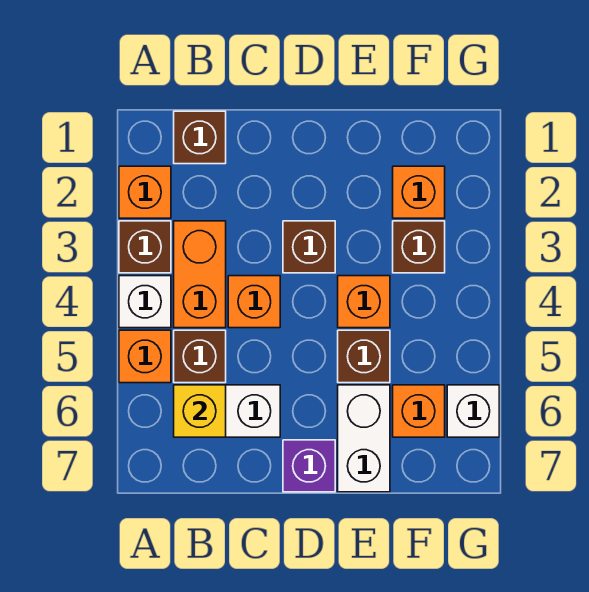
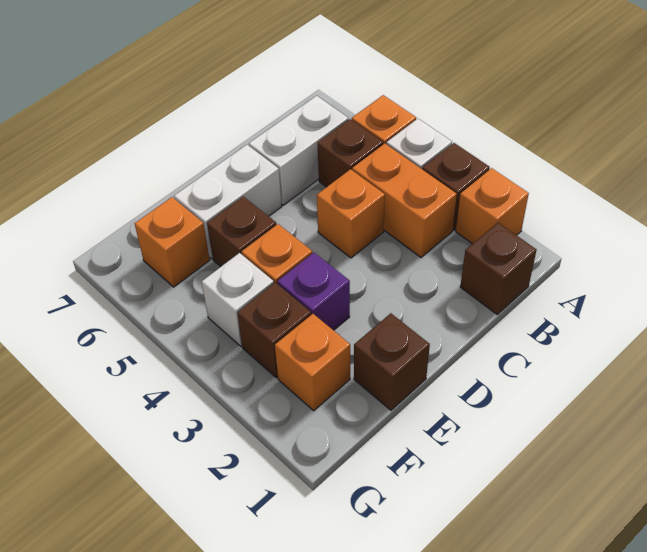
yellow 1x1 brick [174,385,226,437] -> none
brown 1x1 brick [283,221,335,273] -> brown 1x1 brick moved to [354,313,430,410]
purple 1x1 brick [283,440,335,492] -> purple 1x1 brick moved to [277,253,350,330]
white 1x2 brick [338,385,390,492] -> white 1x2 brick turned to [174,145,282,259]
white 1x1 brick [447,385,499,437] -> white 1x1 brick moved to [202,253,274,346]

